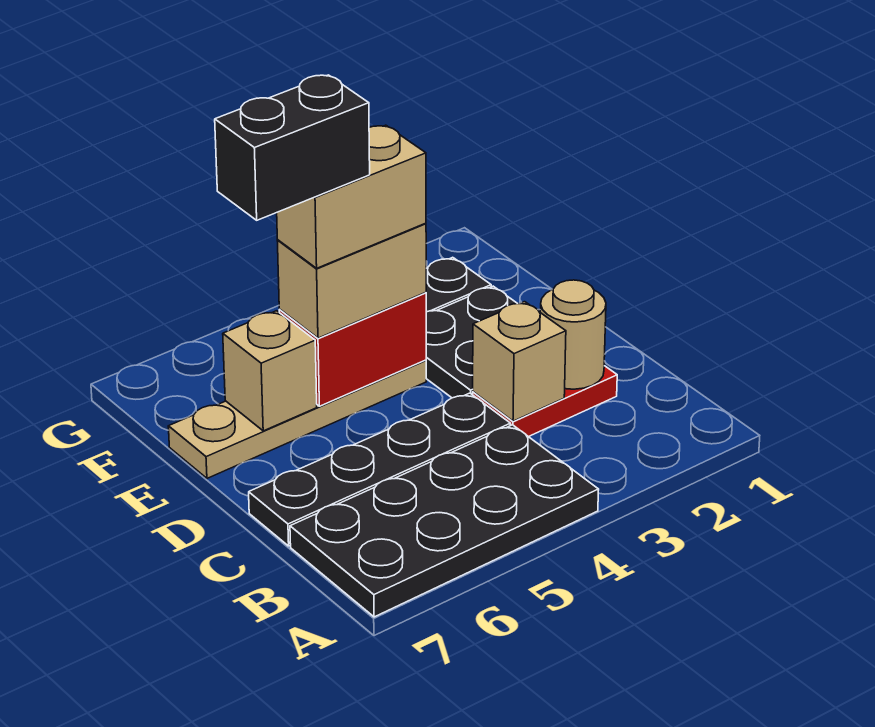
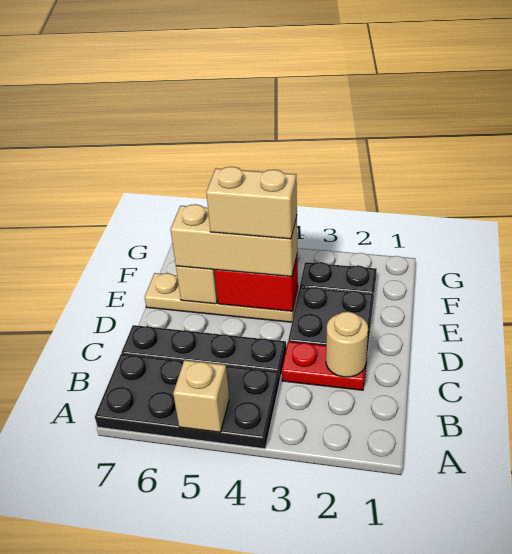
tan 1x1 brick [473,302,566,421] -> tan 1x1 brick moved to [173,360,229,432]
tan 1x2 brick [277,223,426,338] -> tan 1x3 brick [170,204,297,277]
black 1x2 brick [215,75,370,220] -> none

